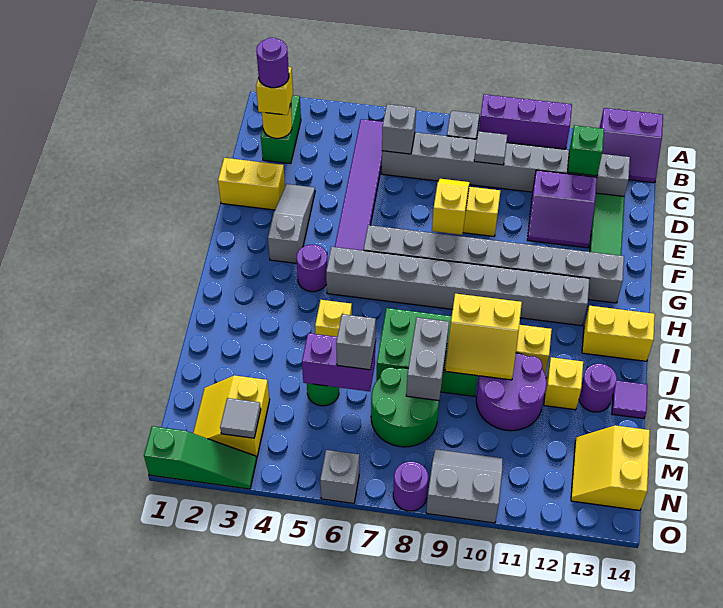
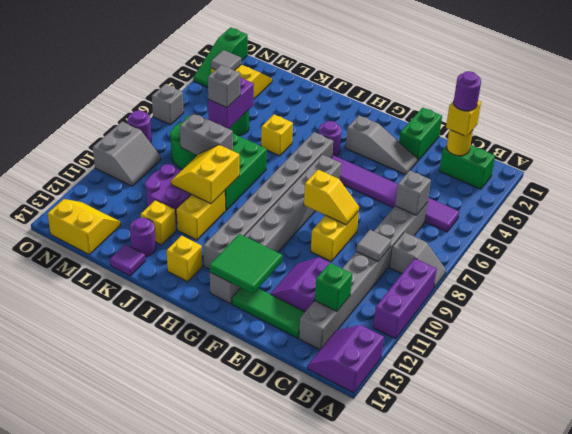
yellow 1x2 brick [218,158,285,210] -> green 1x2 brick [399,108,442,161]
none -> green 2x2 tile [210,234,282,294]
yellow 1x2 brick [582,306,655,361] -> yellow 1x1 brick [167,236,202,282]

